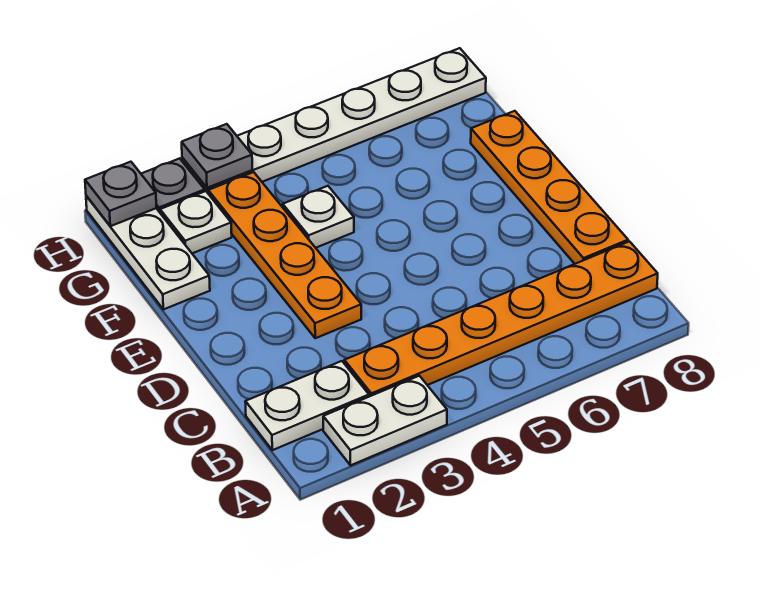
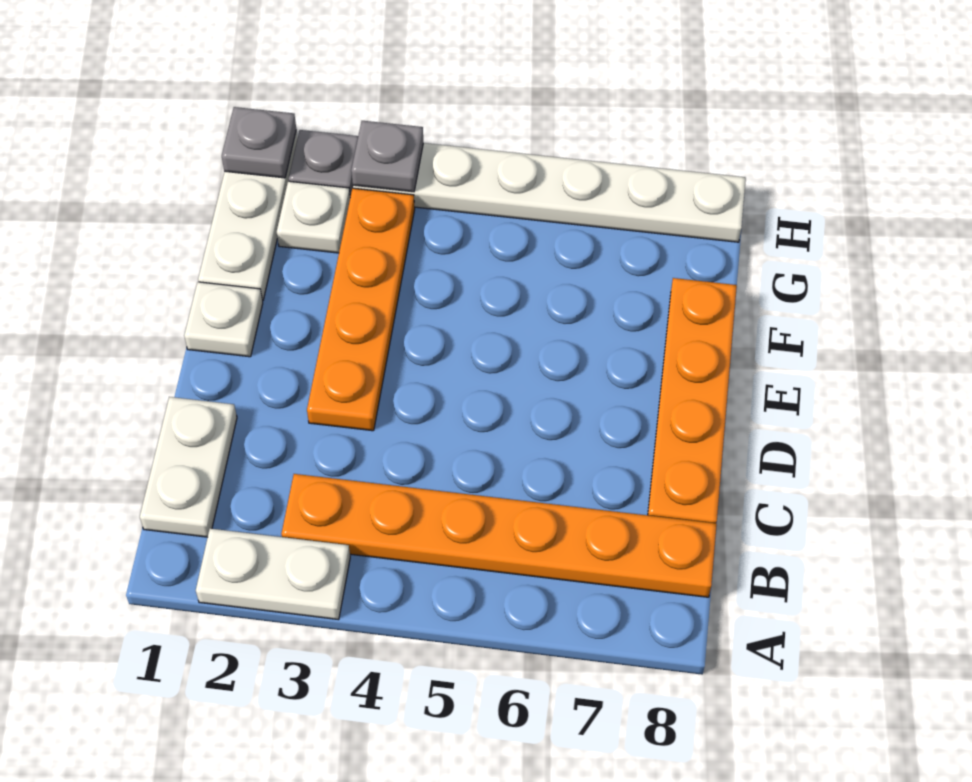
white 1x2 plate [245,361,369,450] -> white 1x2 plate turned to [140,397,237,537]
white 1x1 plate [283,186,354,248] -> white 1x1 plate moved to [184,282,263,357]

